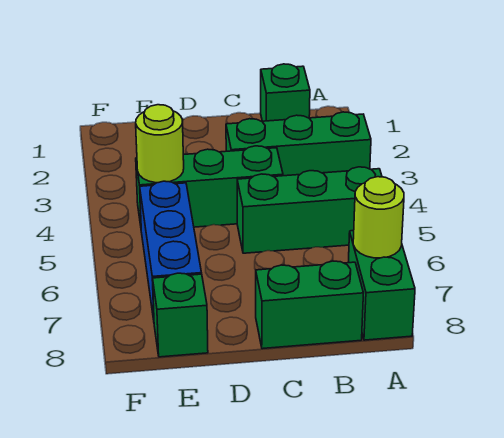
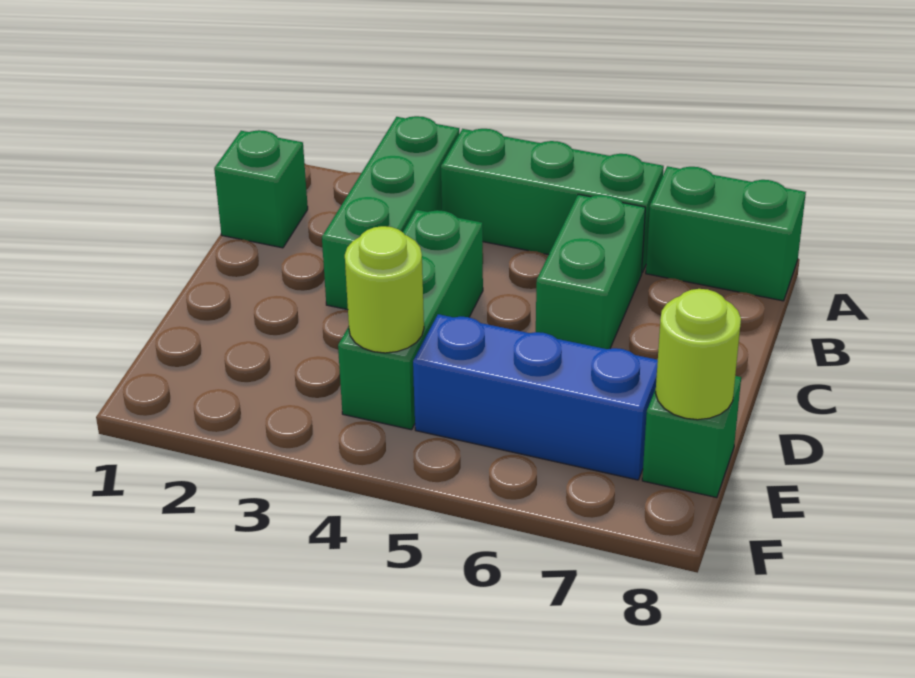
green 1x3 brick [237,167,382,253] -> green 1x3 brick turned to [441,129,664,272]
lime 1x1 round brick [353,177,404,258] -> lime 1x1 round brick moved to [656,289,741,420]
green 1x2 brick [256,261,363,349] -> green 1x2 brick moved to [536,194,645,349]

